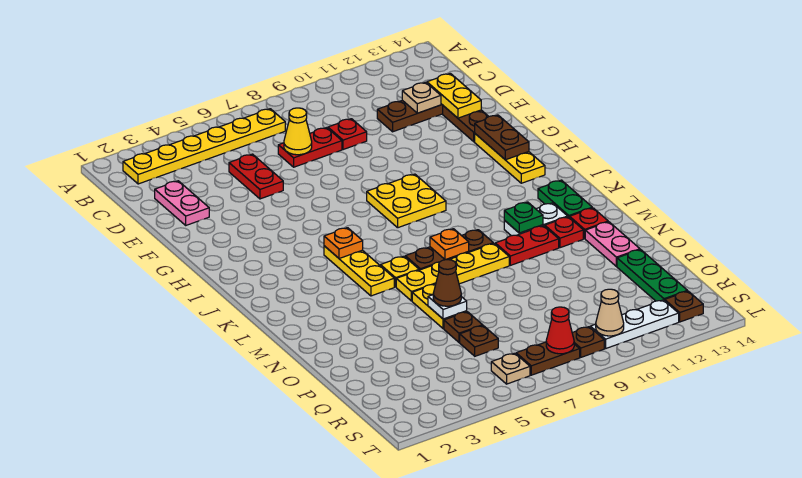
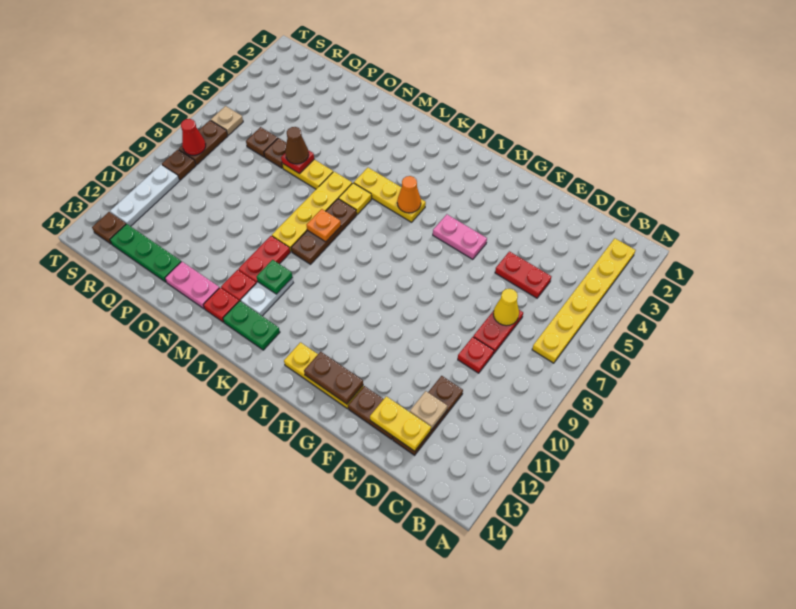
pink 1x2 plate [155,181,209,225] -> pink 1x2 plate moved to [433,214,487,259]
yellow 2x2 plate [367,174,446,228] -> none
orange 1x1 plate [324,228,363,259] -> orange 1x1 cone [397,176,421,213]
white 1x1 plate [428,295,467,319] -> red 1x1 plate [281,150,314,174]
tan 1x1 cone [596,289,624,336] -> none

